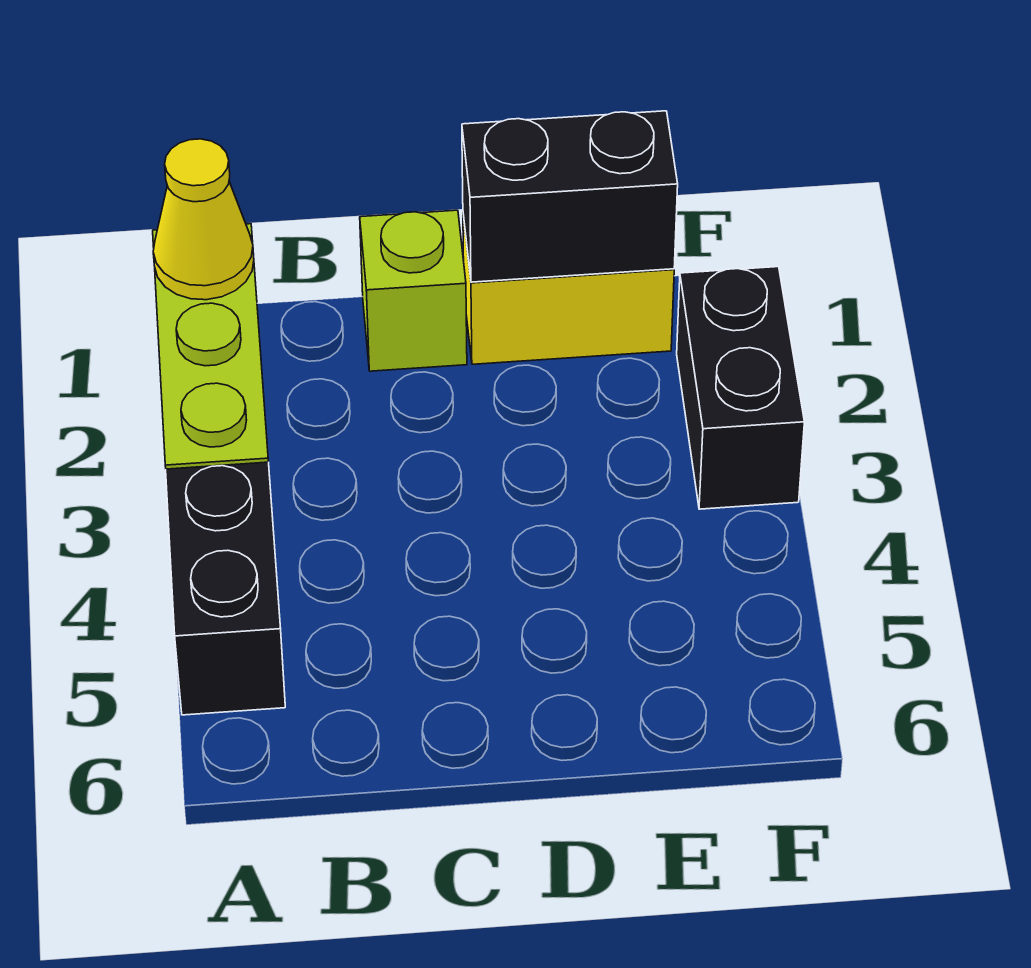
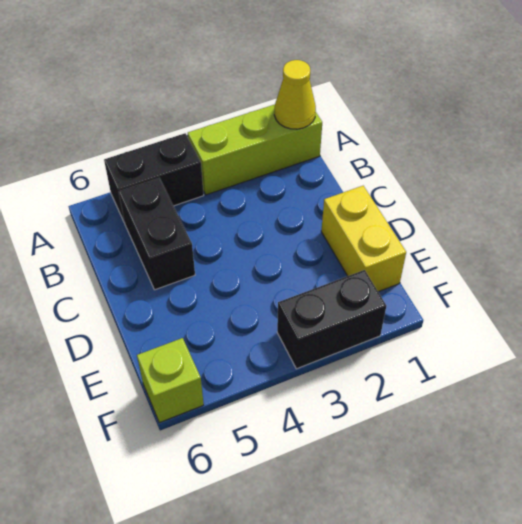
lime 1x1 brick [360,210,467,371] -> lime 1x1 brick moved to [137,338,204,423]
black 1x2 brick [462,111,678,282] -> black 1x2 brick moved to [119,178,195,290]

